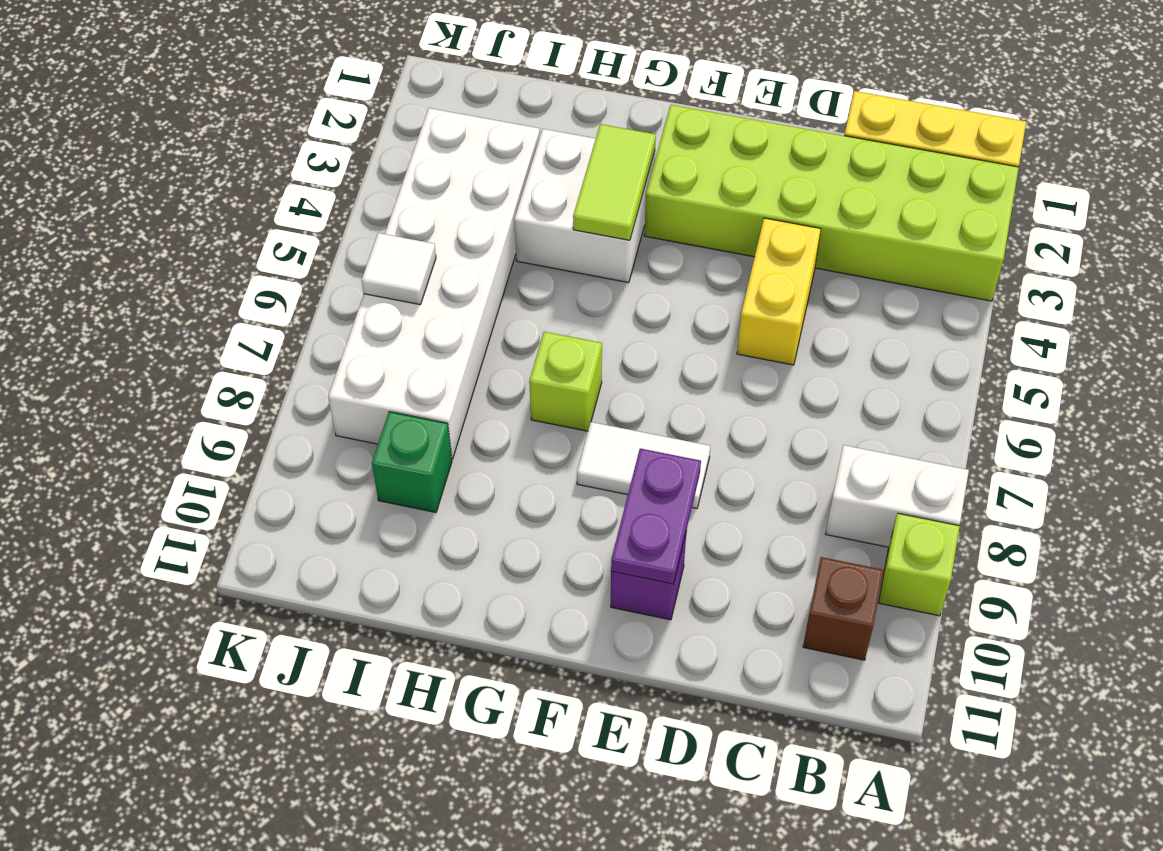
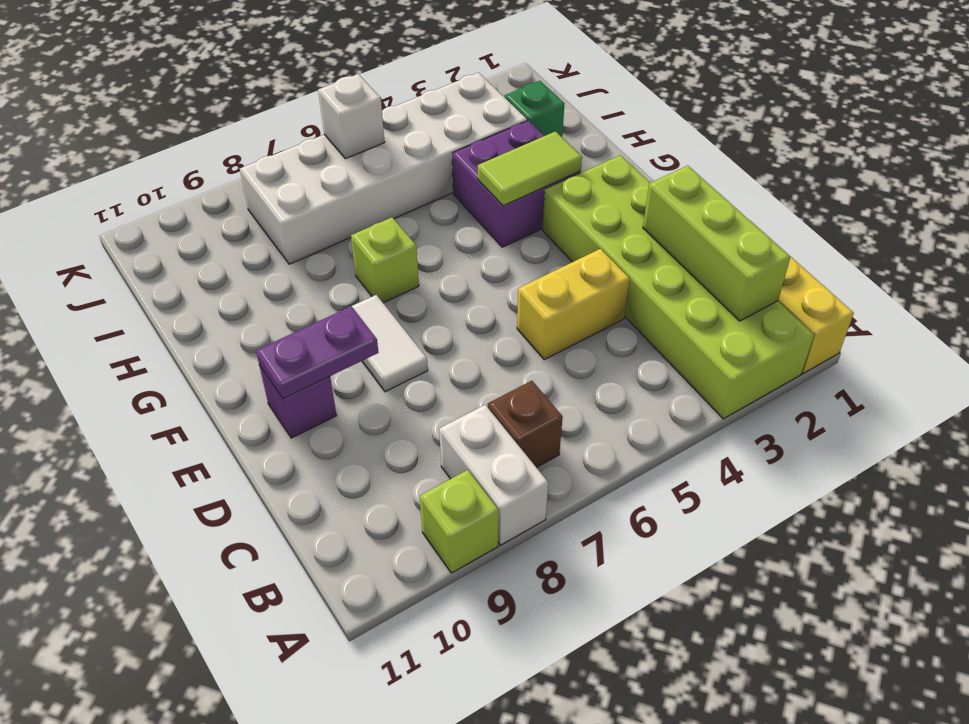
none -> lime 1x3 brick [643,166,790,321]
brown 1x1 brick [803,557,884,660] -> brown 1x1 brick moved to [488,381,563,467]
white 2x2 brick [514,129,655,283] -> purple 2x2 brick [452,121,581,247]
green 1x1 brick [372,412,452,512] -> green 1x1 brick moved to [505,81,564,137]
white 1x1 tile [362,233,436,305] -> white 1x1 brick [318,74,385,159]

